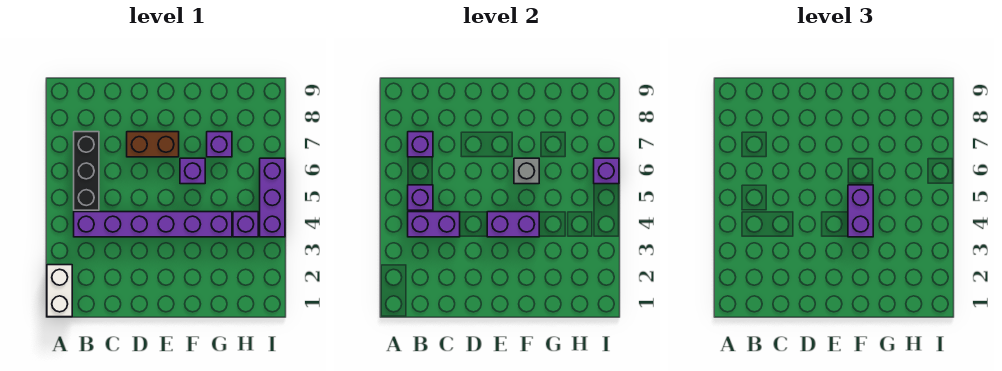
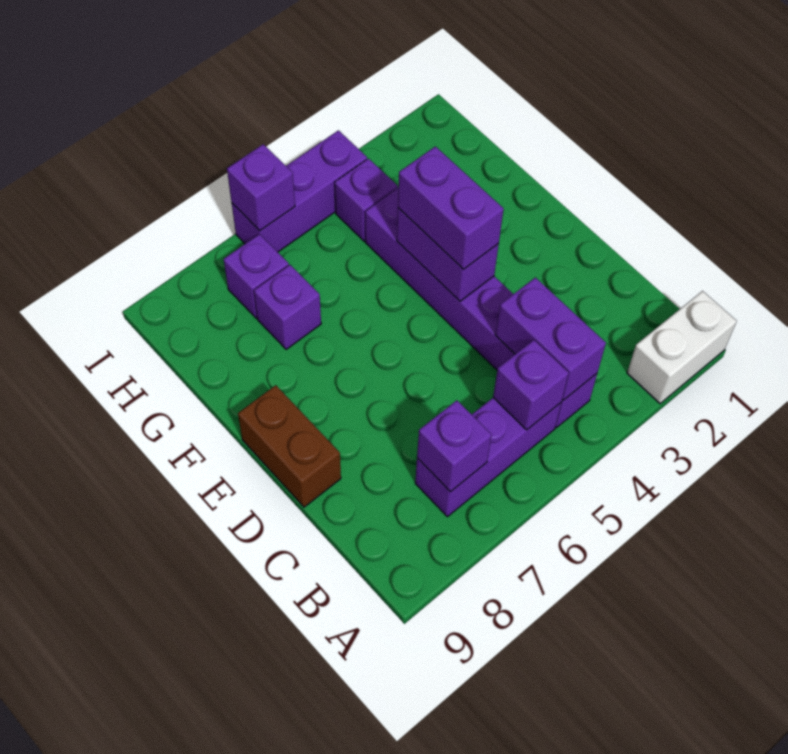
black 1x3 brick [74,132,99,210] -> purple 1x3 brick [415,398,561,517]
brown 1x2 brick [127,132,179,157] -> brown 1x2 brick moved to [238,385,341,507]
purple 1x2 brick [848,185,873,237] -> purple 1x2 brick turned to [398,146,504,269]
purple 1x1 brick [180,158,205,184] -> purple 1x1 brick moved to [224,234,289,318]
grey 1x1 brick [514,158,539,184] -> none

